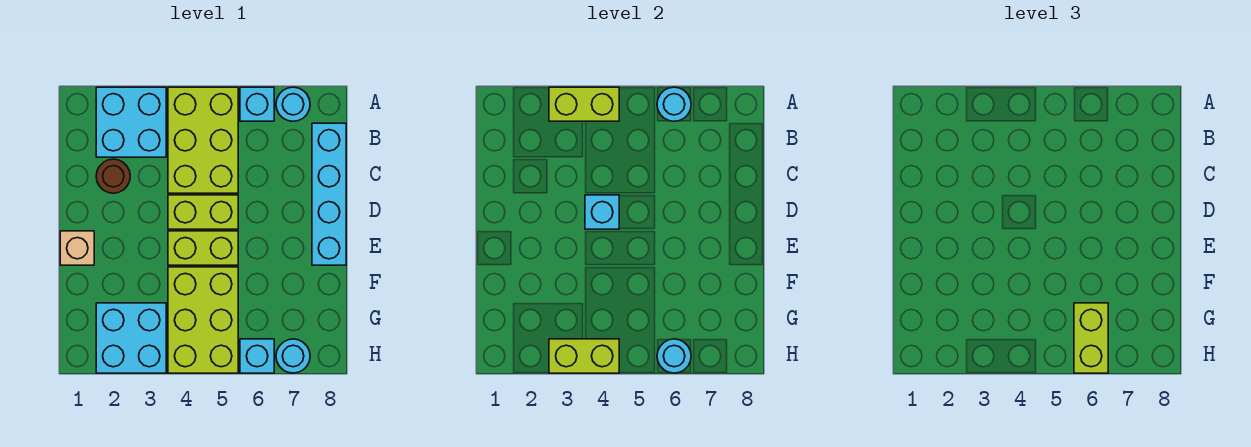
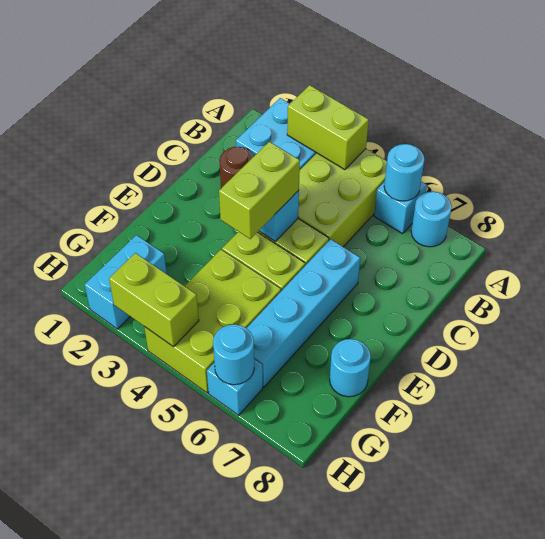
cyan 1x4 brick [312,123,346,265] -> cyan 1x4 brick moved to [247,239,360,387]
tan 1x1 brick [60,231,94,265] -> none
cyan 2x2 brick [96,303,166,373] -> cyan 1x2 brick [85,235,167,329]
lime 1x2 brick [1074,303,1108,373] -> lime 1x2 brick moved to [219,142,300,239]
cyan 1x1 round brick [276,339,310,373] -> cyan 1x1 round brick moved to [330,339,371,397]

